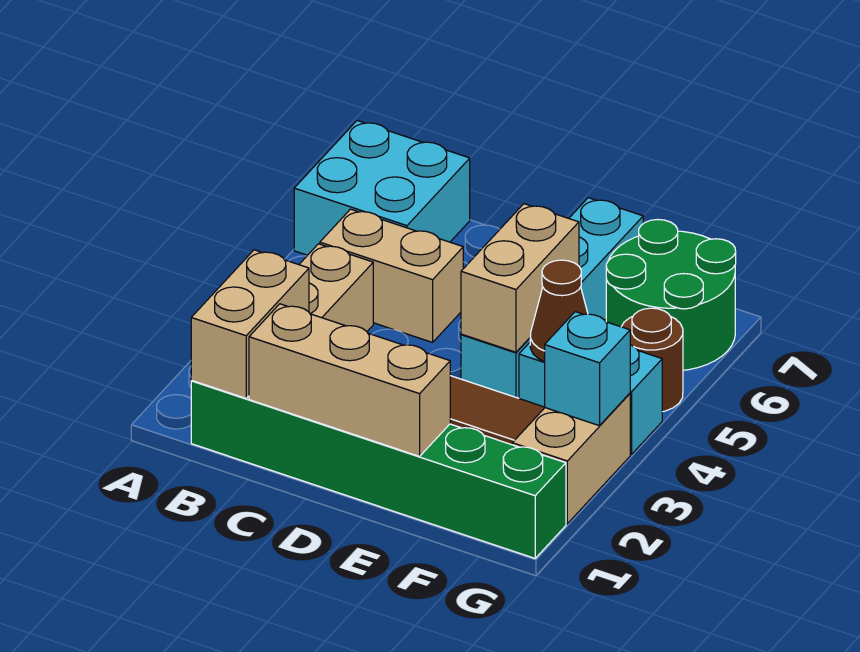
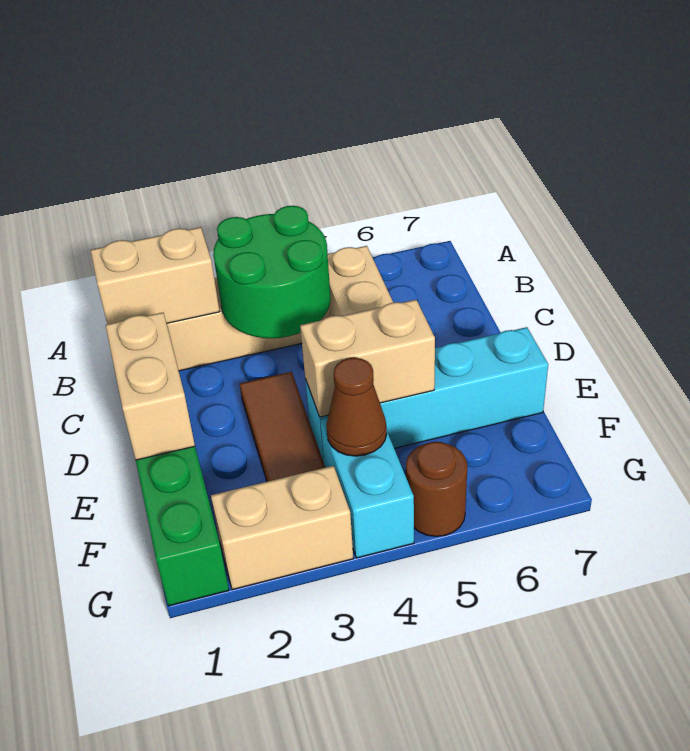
cyan 2x2 brick [294,121,470,255] -> none
tan 1x3 brick [249,304,450,456] -> tan 1x2 brick [106,312,195,460]
green 2x2 round brick [606,220,736,370] -> green 2x2 round brick moved to [213,206,331,338]
cyan 1x1 brick [545,312,630,426] -> none

